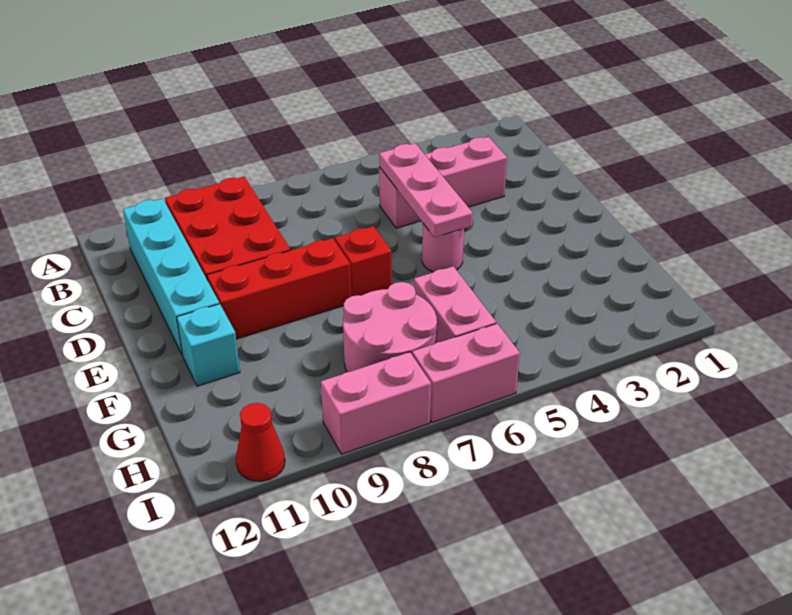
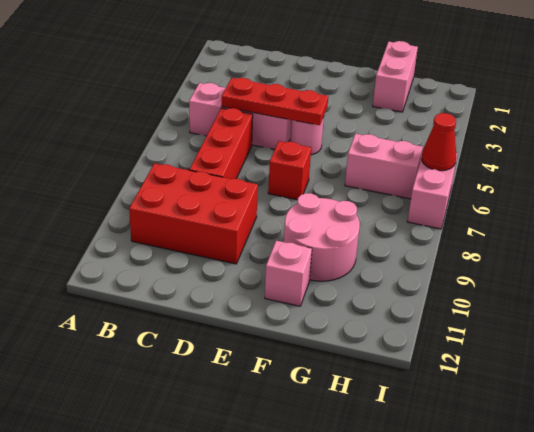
cyan 1x4 brick [123,198,219,355] -> none
pink 1x3 brick [379,137,507,228] -> pink 1x3 brick turned to [189,83,291,149]
pink 1x3 plate [379,143,473,237] -> red 1x3 plate [222,78,328,125]
red 1x3 brick [207,238,351,339] -> red 1x3 brick moved to [189,108,253,179]
cyan 1x1 brick [177,304,240,386] -> pink 1x1 brick [265,241,312,306]
pink 2x2 round brick [343,282,437,372] -> pink 2x2 round brick moved to [284,193,360,281]
pink 1x2 brick [321,352,431,454] -> pink 1x2 brick moved to [373,41,418,112]
red 1x1 cone [236,403,285,481] -> red 1x1 cone moved to [422,113,456,171]

